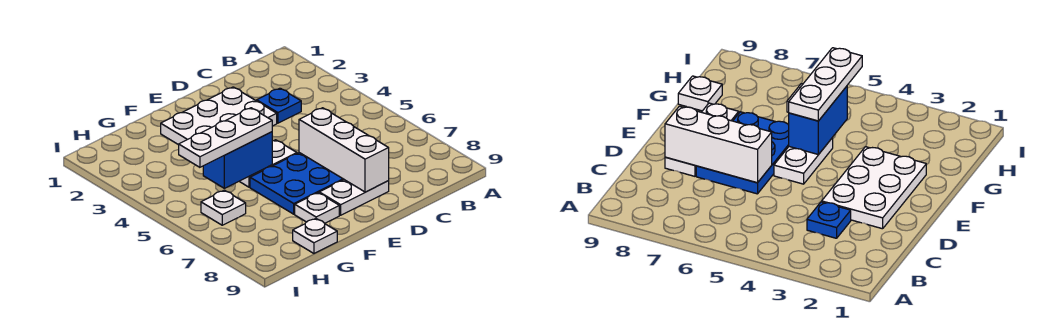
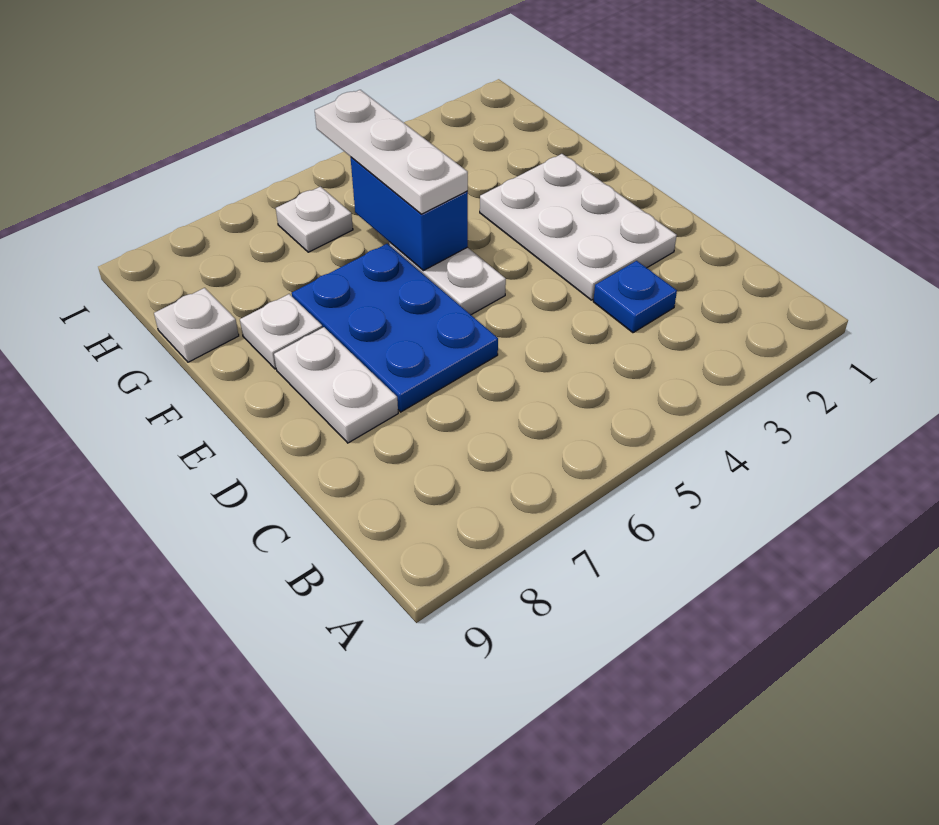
white 1x3 brick [299,108,389,192] -> none

